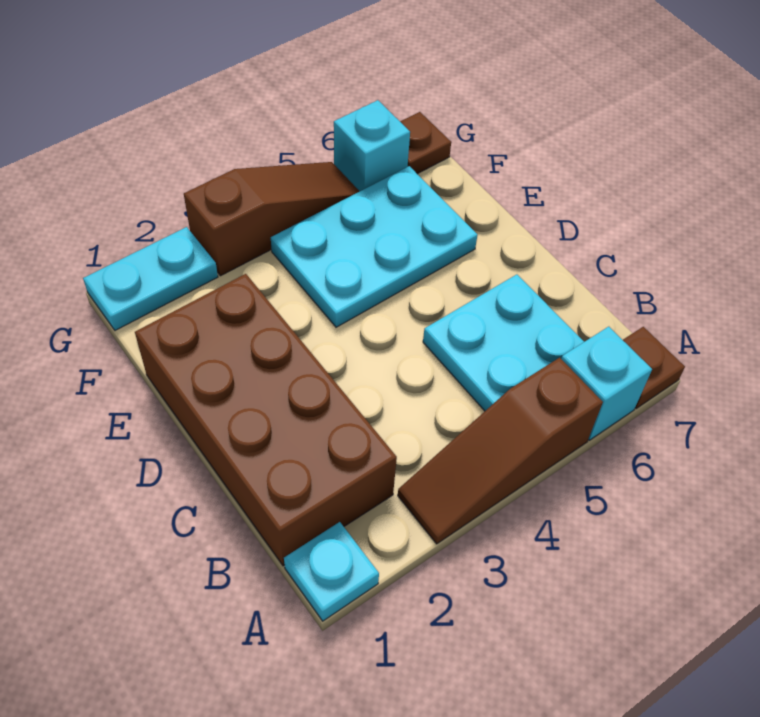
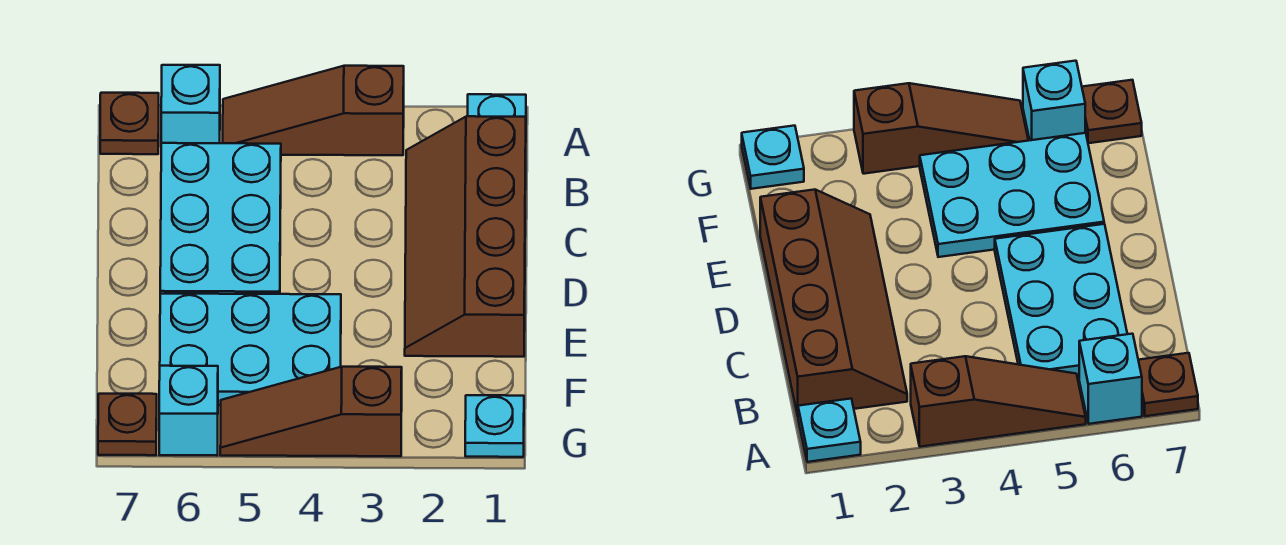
brown 1x3 slope [398,358,603,544] -> brown 1x3 slope turned to [223,66,404,155]
brown 2x4 brick [135,274,397,566] -> brown 2x4 slope [405,116,526,357]
cyan 2x2 plate [423,274,584,411] -> cyan 2x3 plate [160,143,281,294]
cyan 1x2 plate [83,227,218,330] -> cyan 1x1 plate [465,395,524,457]

